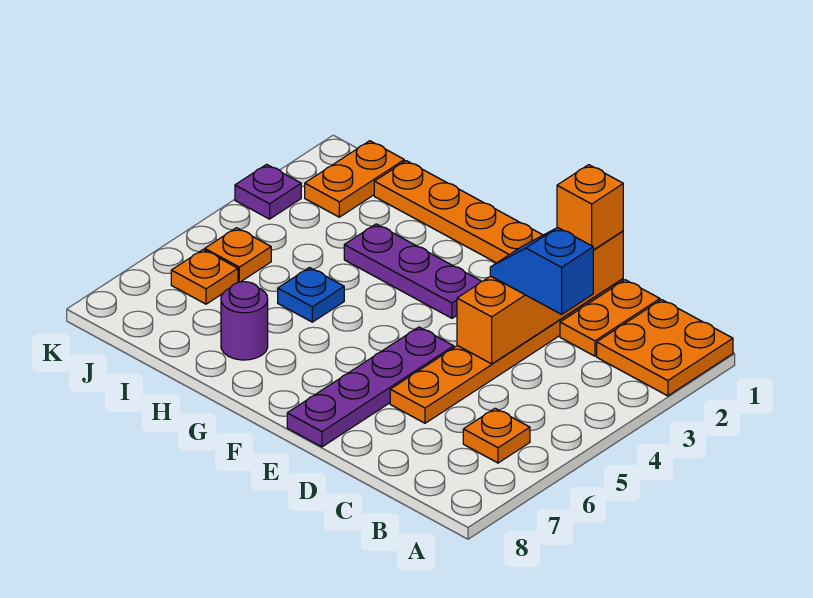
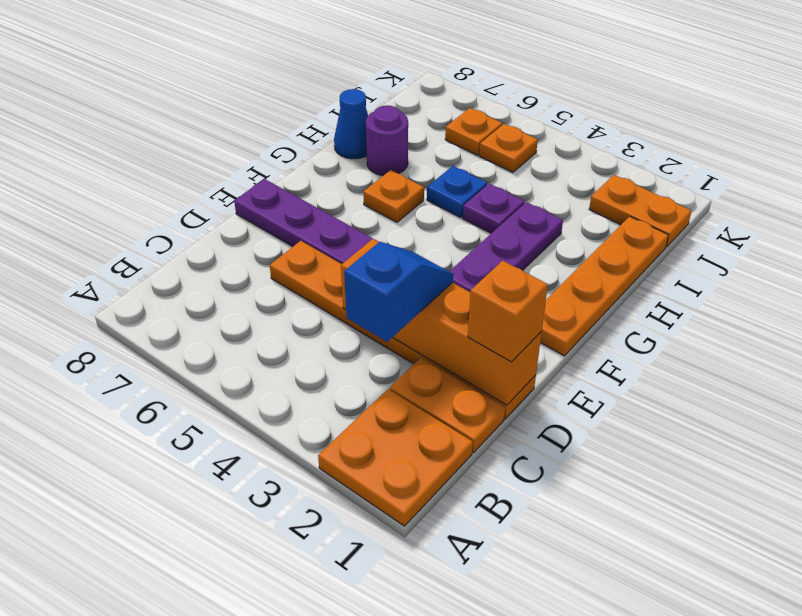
orange 1x1 plate [463,408,530,463] -> orange 1x1 plate moved to [363,170,424,222]
none -> blue 1x1 cone [334,89,368,159]
purple 1x1 plate [235,164,301,219] -> purple 1x1 plate moved to [463,183,524,233]

